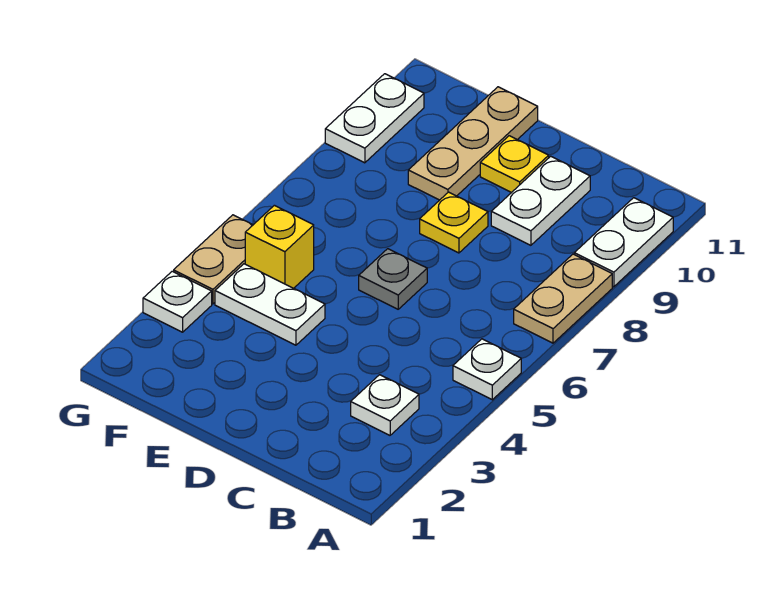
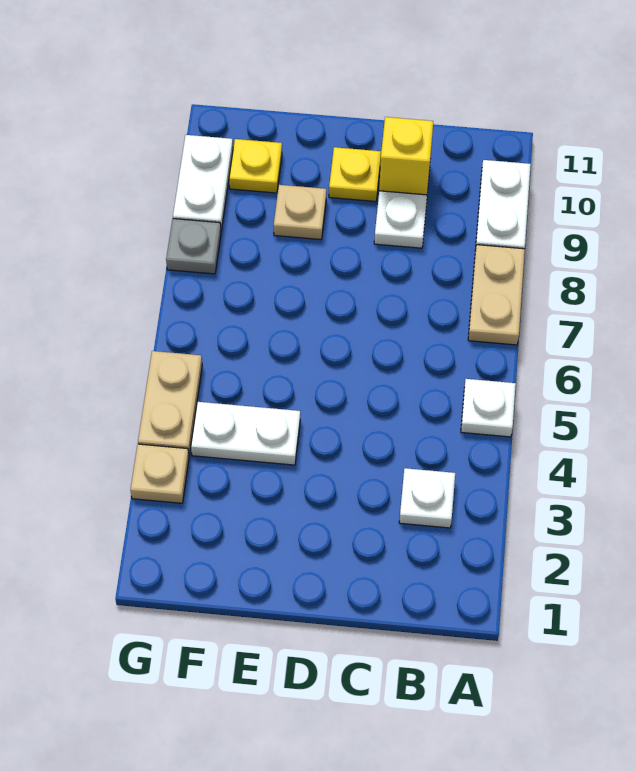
grey 1x1 plate [359,249,427,309] -> grey 1x1 plate moved to [166,219,221,274]
yellow 1x1 plate [420,192,488,253] -> yellow 1x1 plate moved to [229,139,282,193]
tan 1x3 plate [408,87,538,200] -> tan 1x1 plate [274,185,326,240]
yellow 1x1 brick [245,205,314,288] -> yellow 1x1 brick moved to [379,117,433,195]
white 1x1 plate [143,271,212,332] -> tan 1x1 plate [130,444,189,503]

